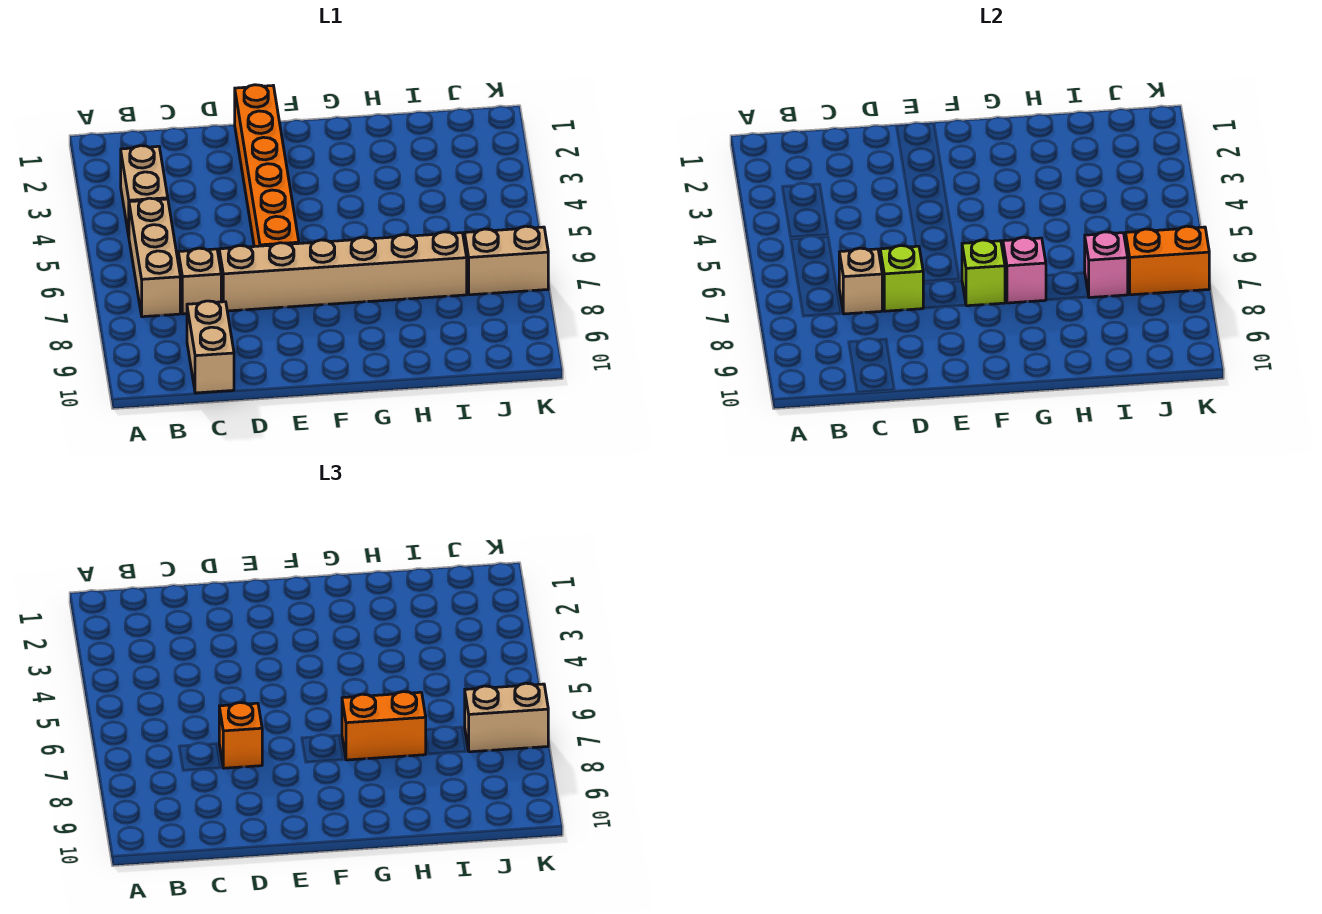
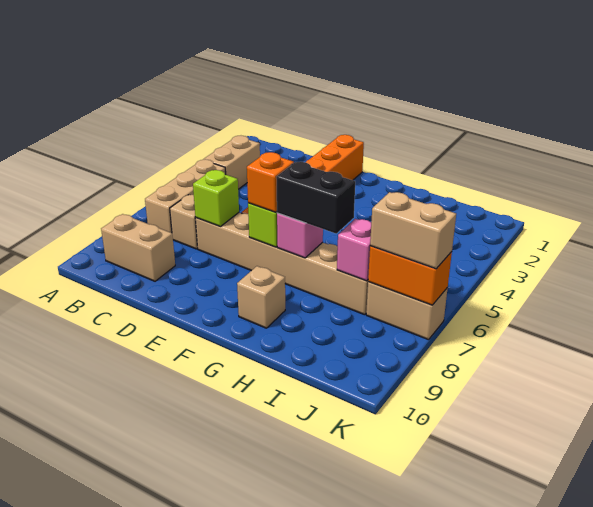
tan 1x1 brick [839,248,882,314] -> tan 1x1 brick moved to [237,266,285,328]
tan 1x2 brick [187,301,234,393] -> tan 1x2 brick turned to [101,214,175,281]
orange 1x1 brick [219,703,262,768] -> orange 1x1 brick moved to [247,152,294,212]
orange 1x2 brick [342,692,426,760] -> black 1x2 brick [276,162,355,233]

